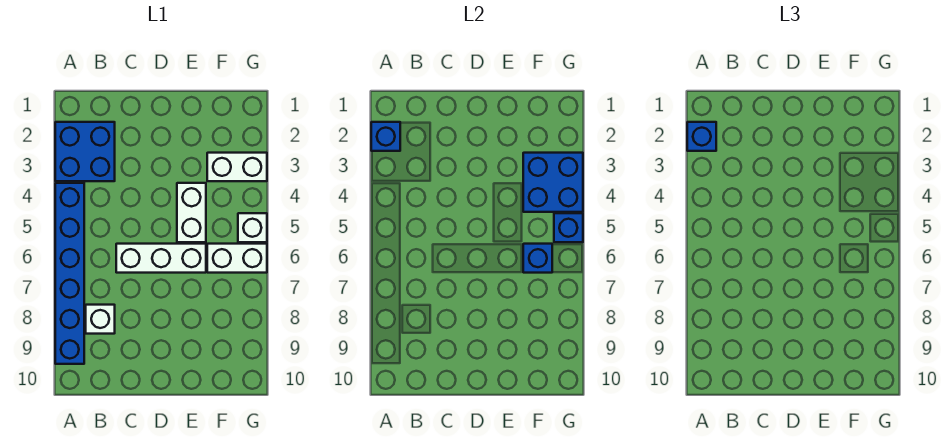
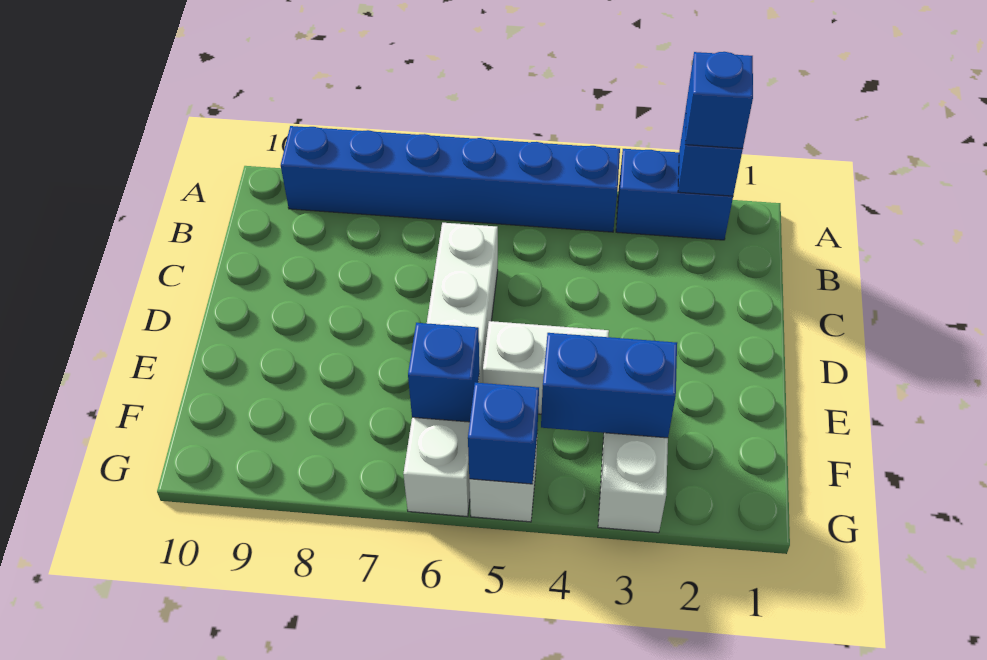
blue 2x2 brick [55,122,115,181] -> blue 1x2 brick [616,149,733,240]
white 1x1 brick [86,305,115,334] -> none
blue 2x2 brick [523,153,583,212] -> blue 1x2 brick [541,333,677,438]

